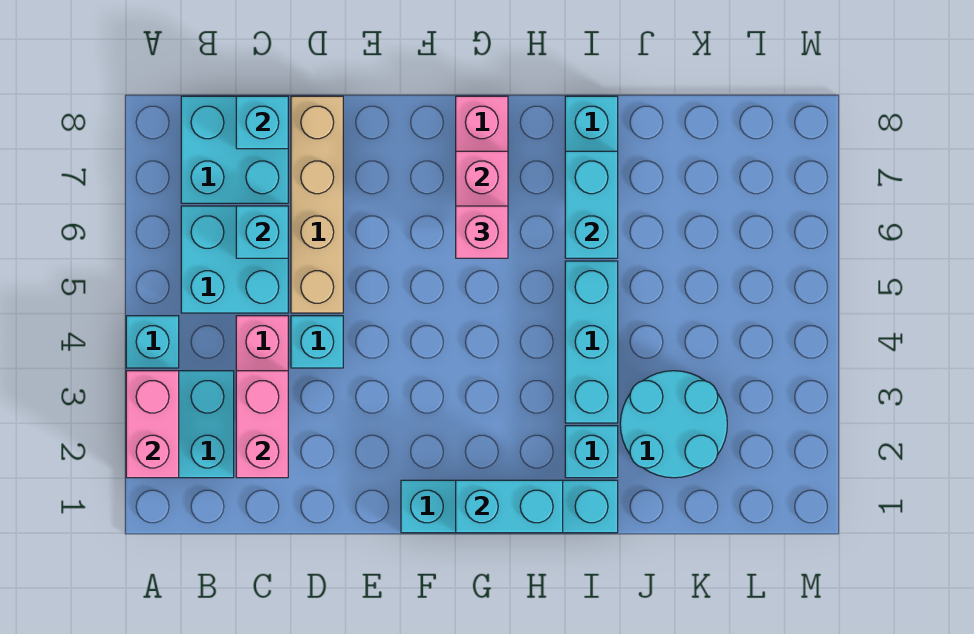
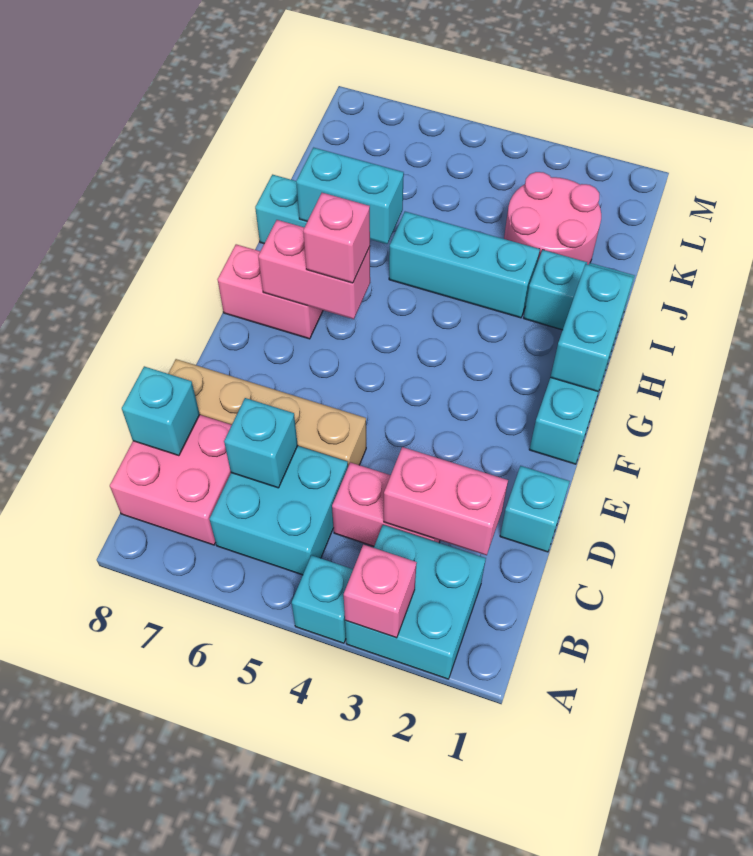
pink 1x2 brick [126,371,179,478] -> pink 1x1 brick [344,545,417,638]
cyan 2x2 brick [181,96,288,203] -> pink 2x2 brick [110,415,232,545]
cyan 1x1 brick [291,316,343,368] -> cyan 1x1 brick moved to [500,466,570,552]
cyan 2x2 round brick [620,371,727,478] -> pink 2x2 round brick [504,172,601,265]

